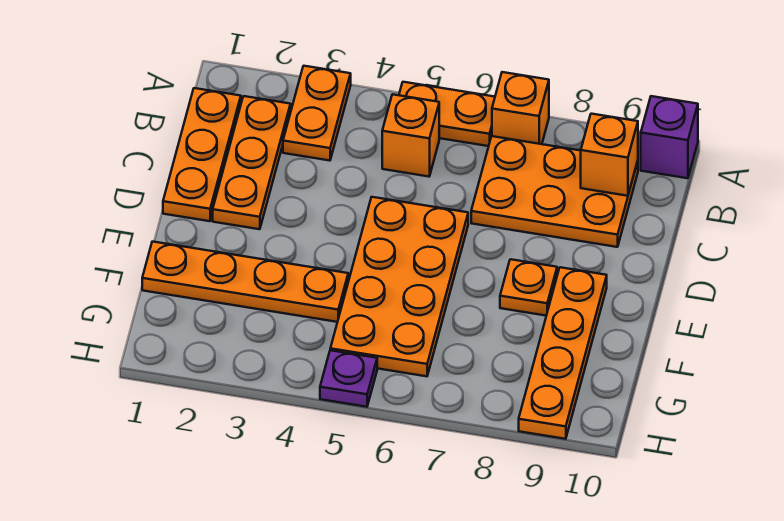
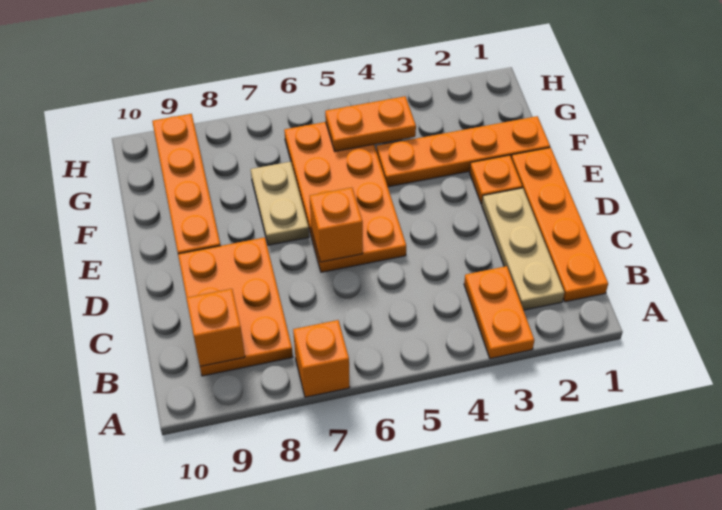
orange 1x2 plate [399,82,495,146] -> orange 1x2 plate moved to [325,96,416,151]
purple 1x1 brick [641,96,698,178] -> none
orange 1x3 plate [163,88,241,221] -> orange 1x4 plate [511,148,608,302]
orange 1x3 plate [213,96,291,229] -> tan 1x3 plate [482,188,564,310]
orange 1x1 brick [382,94,439,177] -> orange 1x1 brick moved to [310,187,363,262]
orange 2x3 plate [471,136,638,247] -> orange 2x3 plate turned to [178,237,293,376]
none -> tan 1x2 plate [251,162,309,245]
orange 1x1 plate [500,259,557,316] -> orange 1x1 plate moved to [470,155,522,204]
purple 1x1 plate [320,350,377,407] -> none

